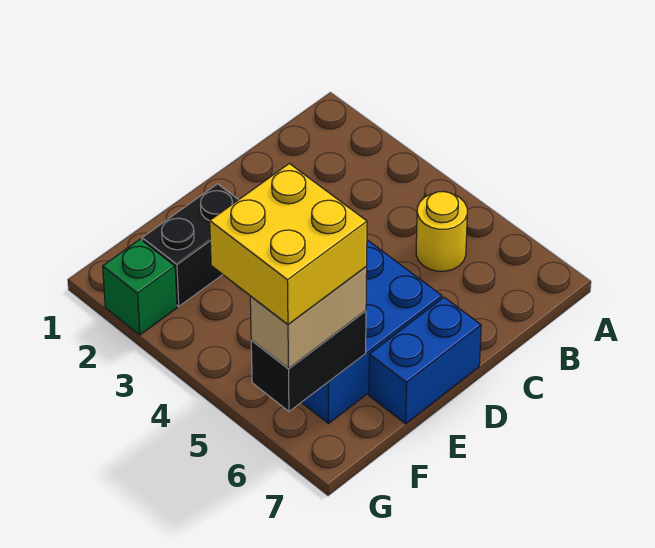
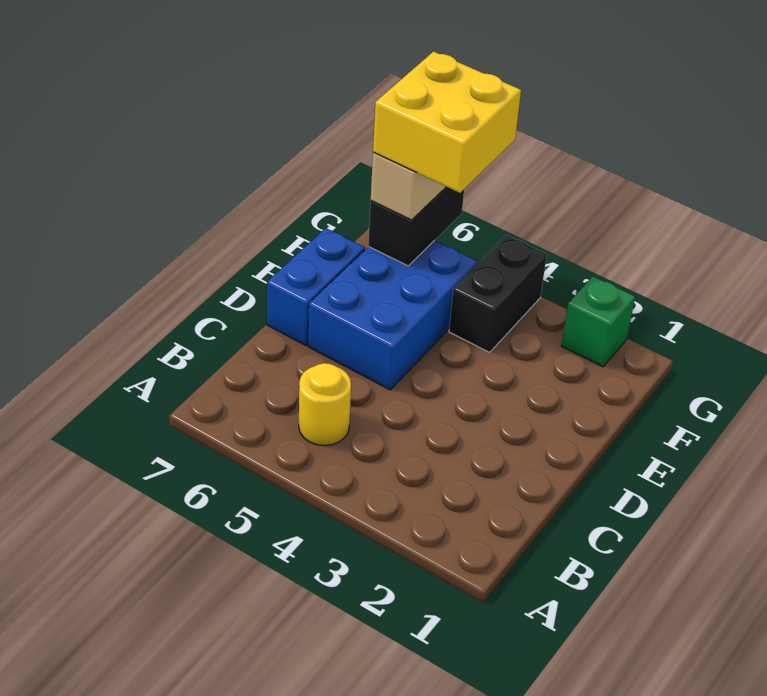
black 1x2 brick [142,184,238,306] -> black 1x2 brick moved to [449,235,547,352]

